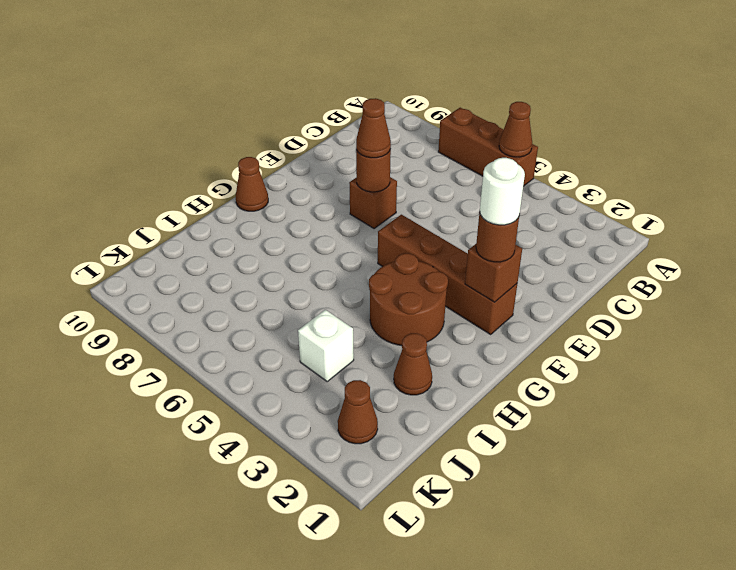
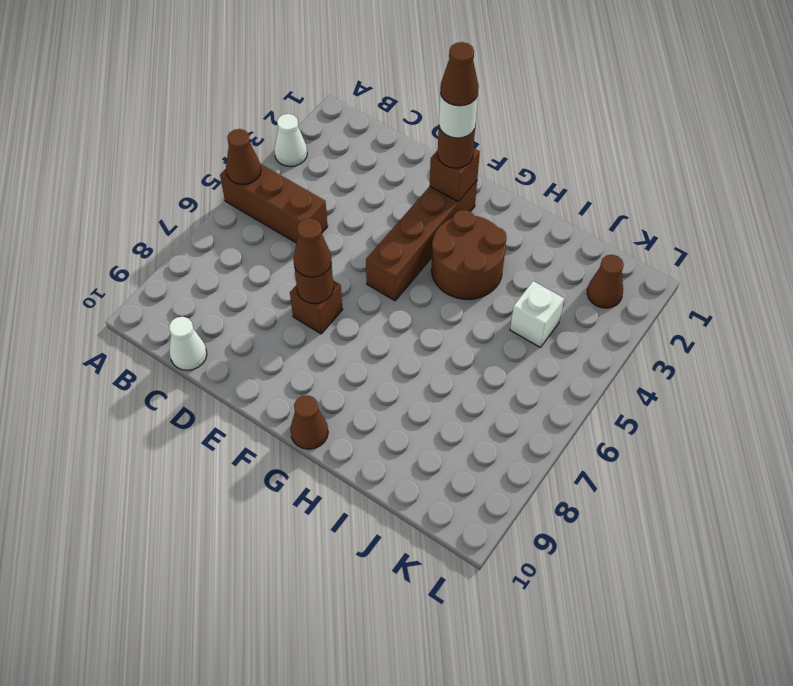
none -> white 1x1 cone [274,114,307,167]
brown 1x3 brick [438,108,538,186] -> brown 1x3 brick turned to [220,164,328,243]
none -> white 1x1 cone [169,317,207,370]
brown 1x1 cone [394,333,432,395] -> brown 1x1 cone moved to [440,42,479,106]

